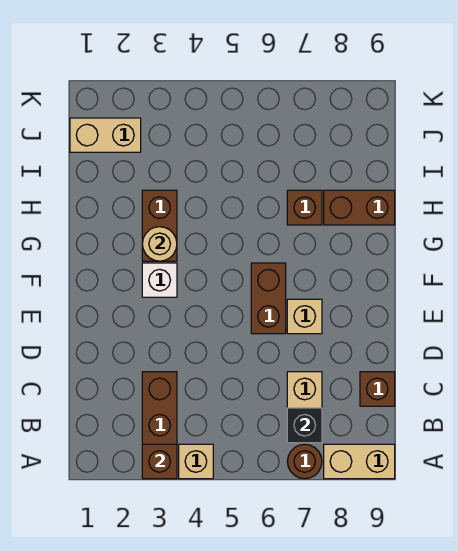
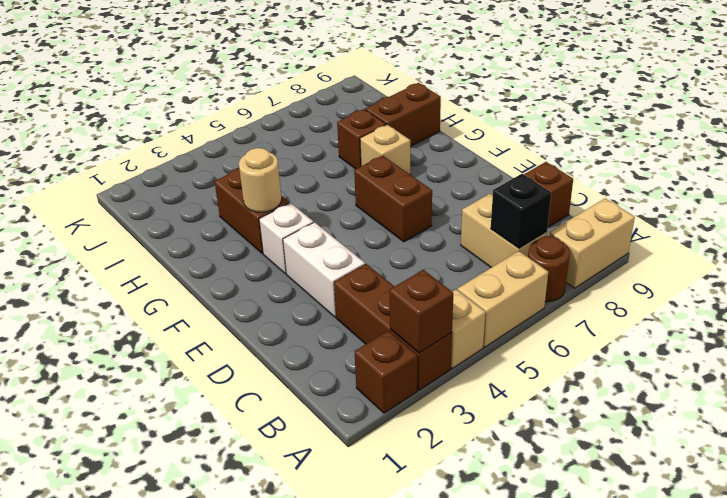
none -> brown 1x1 brick [355,331,417,413]
none -> white 1x2 brick [283,222,365,317]
tan 1x1 brick [287,299,322,334] -> tan 1x1 brick moved to [360,124,410,174]
tan 1x2 brick [70,118,141,152] -> tan 1x2 brick moved to [458,251,548,347]

